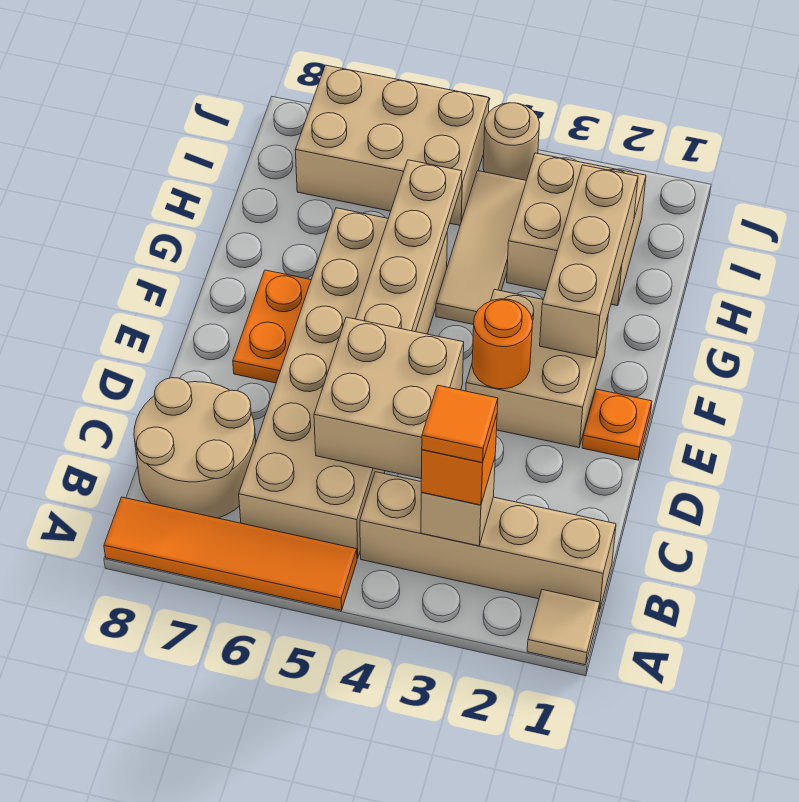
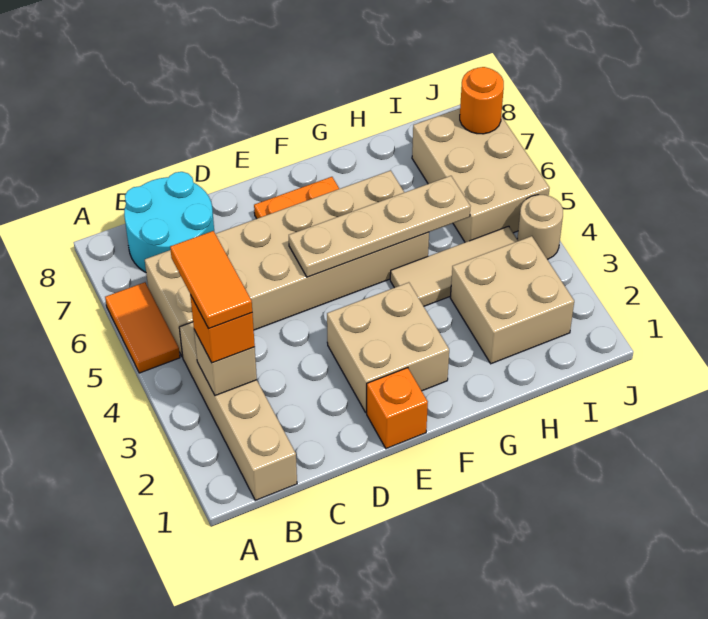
tan 1x1 tile [527,590,600,665] -> none
orange 1x4 tile [104,497,357,610] -> orange 1x2 tile [105,282,180,373]
orange 1x1 tile [422,385,498,463] -> orange 1x2 tile [170,231,252,329]
tan 2x2 round brick [134,378,256,518] -> cyan 2x2 round brick [124,172,214,272]
tan 2x2 brick [314,317,464,479] -> none
orange 1x1 plate [582,389,652,460] -> orange 1x1 brick [367,368,428,449]
orange 1x1 round brick [472,299,533,389] -> orange 1x1 round brick moved to [460,67,504,134]
tan 1x3 brick [540,165,638,358] -> none

